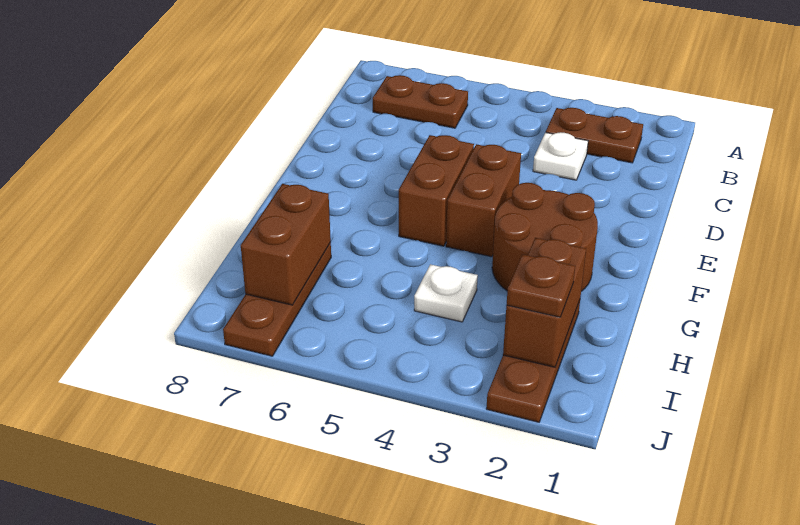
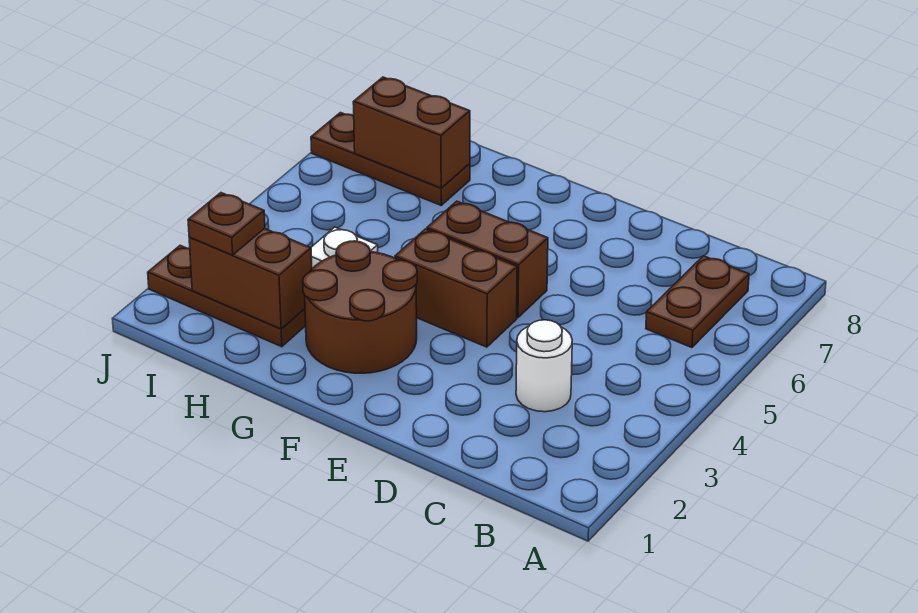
brown 1x2 plate [546,108,643,163] -> none
white 1x1 plate [533,132,588,180] -> white 1x1 round brick [516,320,572,412]

